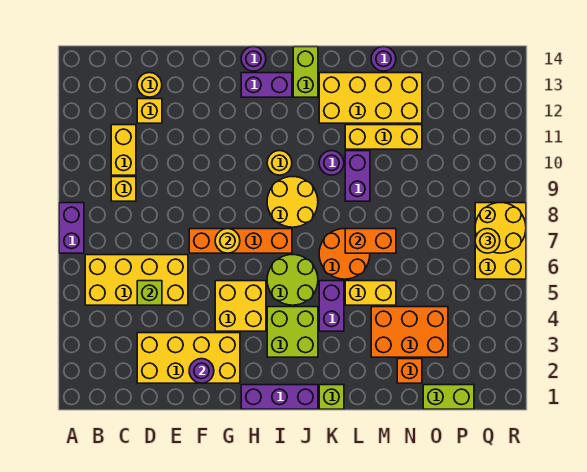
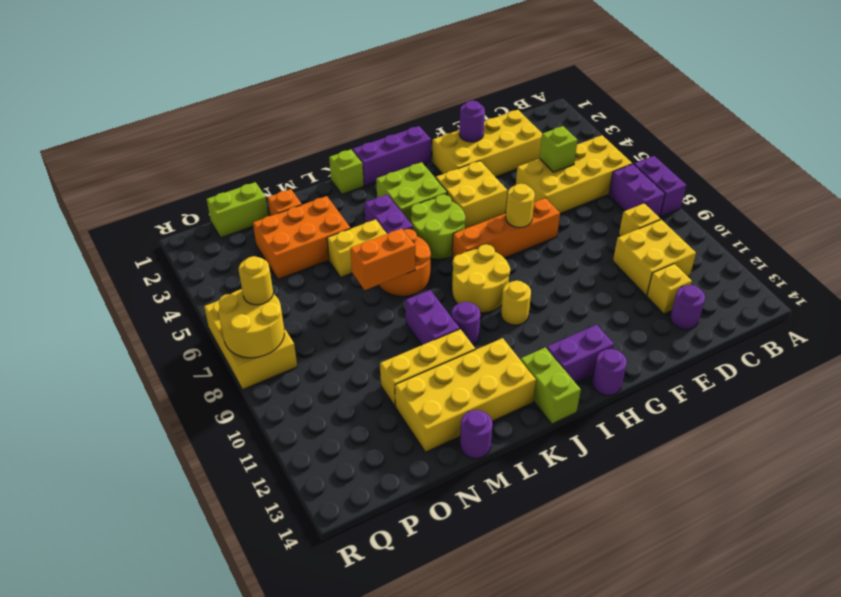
none -> purple 1x2 brick [609,164,665,217]
yellow 1x2 brick [111,125,136,175] -> yellow 2x2 brick [613,220,696,295]
yellow 1x1 round brick [137,73,162,97] -> purple 1x1 round brick [670,285,705,329]

